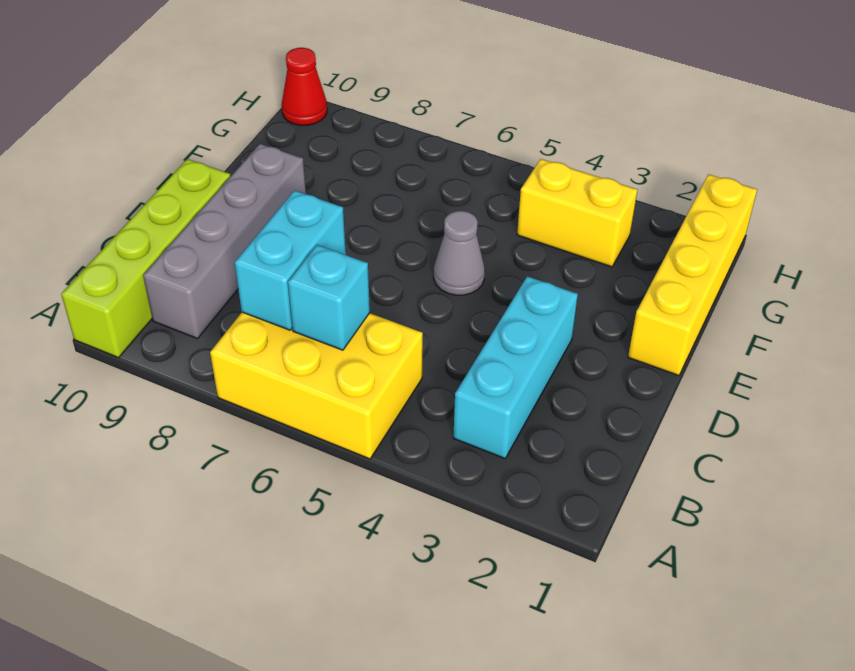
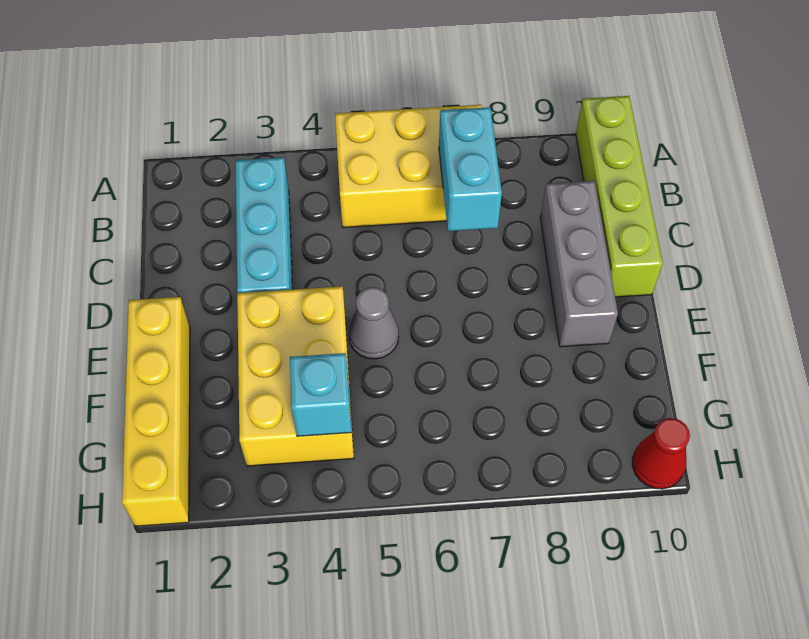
cyan 1x1 brick [288,245,370,350] -> cyan 1x1 brick moved to [290,353,351,436]
grey 1x4 brick [143,144,306,339] -> grey 1x3 brick [540,181,618,347]
yellow 1x2 brick [517,159,637,267] -> yellow 2x3 brick [237,286,354,466]

